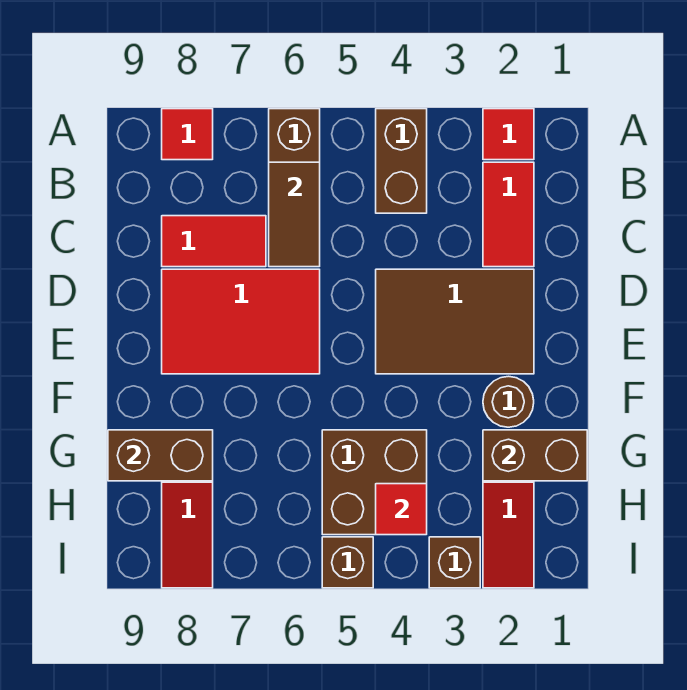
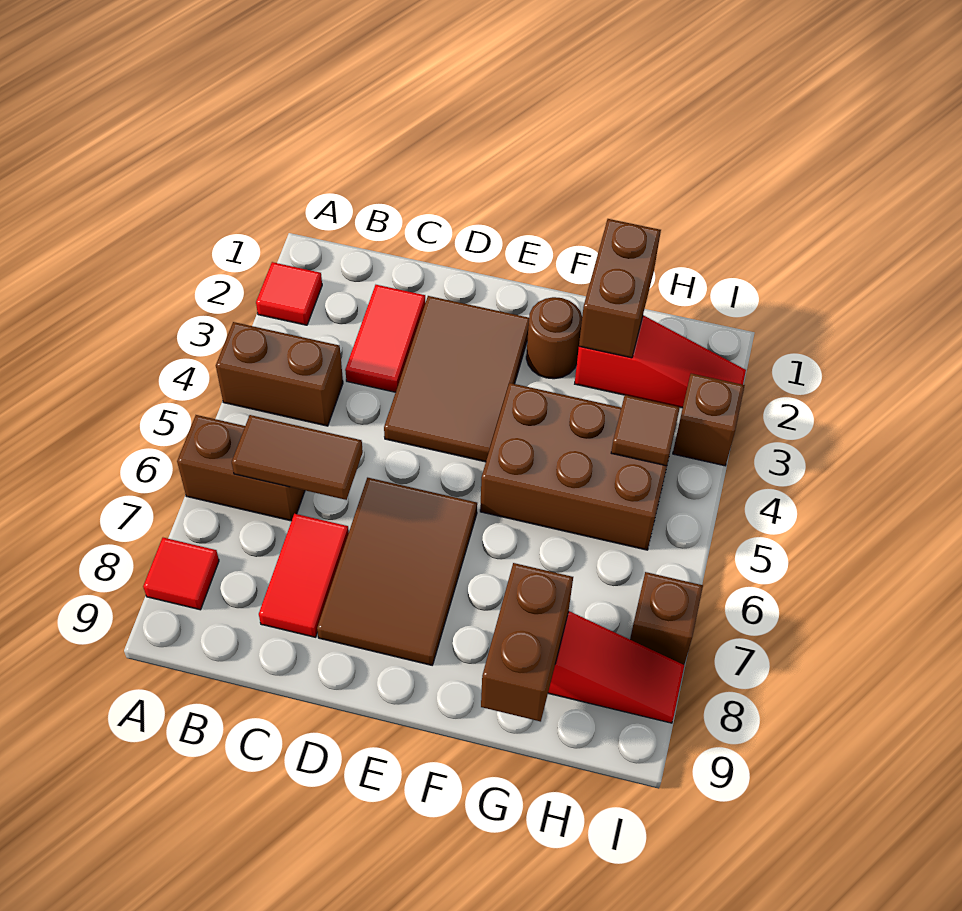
red 1x2 tile [483,162,534,267] -> red 1x2 tile turned to [345,285,425,392]
red 2x3 tile [162,269,320,374] -> brown 2x3 tile [317,478,477,665]
brown 2x2 brick [322,430,427,535] -> brown 2x3 brick [480,383,673,550]
red 1x1 tile [376,484,427,535] -> brown 1x1 tile [611,395,680,466]
brown 1x1 brick [322,537,373,588] -> brown 1x1 brick moved to [630,572,703,665]

